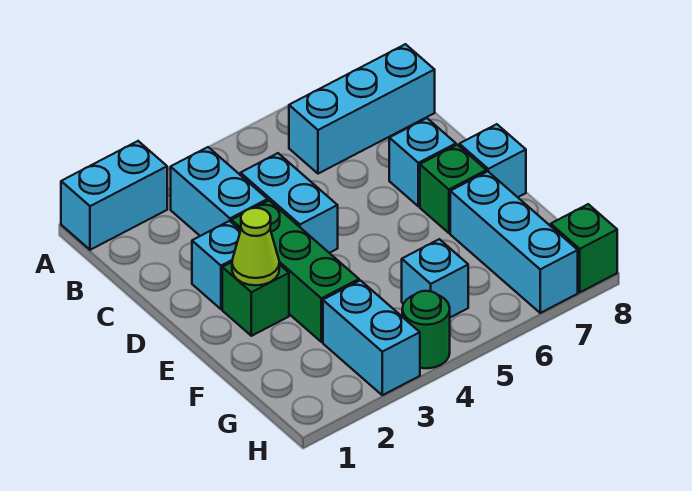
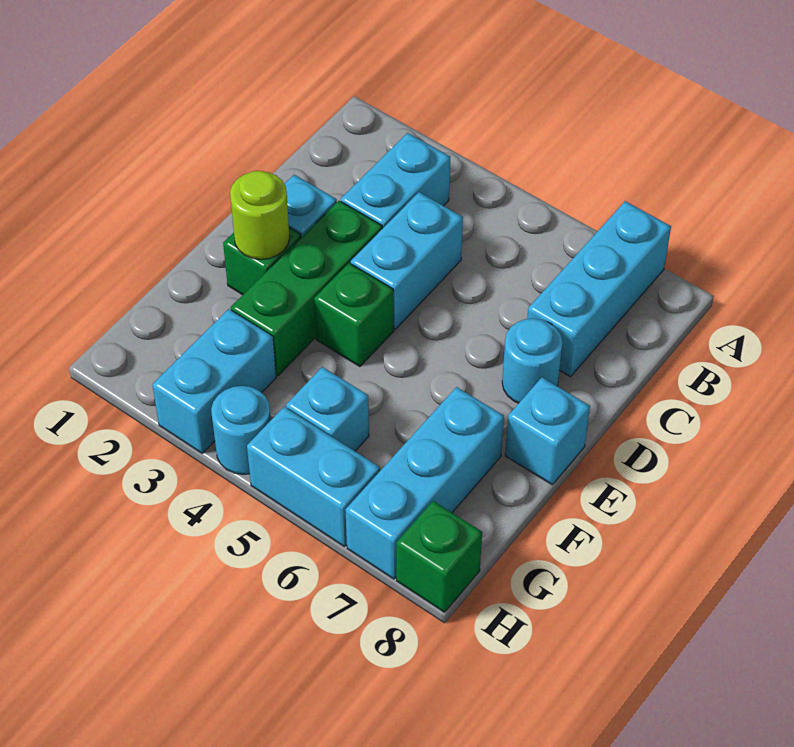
cyan 1x2 brick [61,141,167,250] -> cyan 1x2 brick moved to [247,407,380,547]
cyan 1x3 brick [289,44,435,174] -> cyan 1x3 brick turned to [527,201,671,377]
cyan 1x1 brick [389,118,456,206] -> cyan 1x1 round brick [502,319,562,403]
lime 1x1 cone [232,208,279,285] -> lime 1x1 round brick [230,171,290,259]
green 1x1 brick [420,145,486,233] -> green 1x1 brick moved to [314,263,394,367]
green 1x1 round brick [402,291,450,368] -> cyan 1x1 round brick [211,386,271,474]

